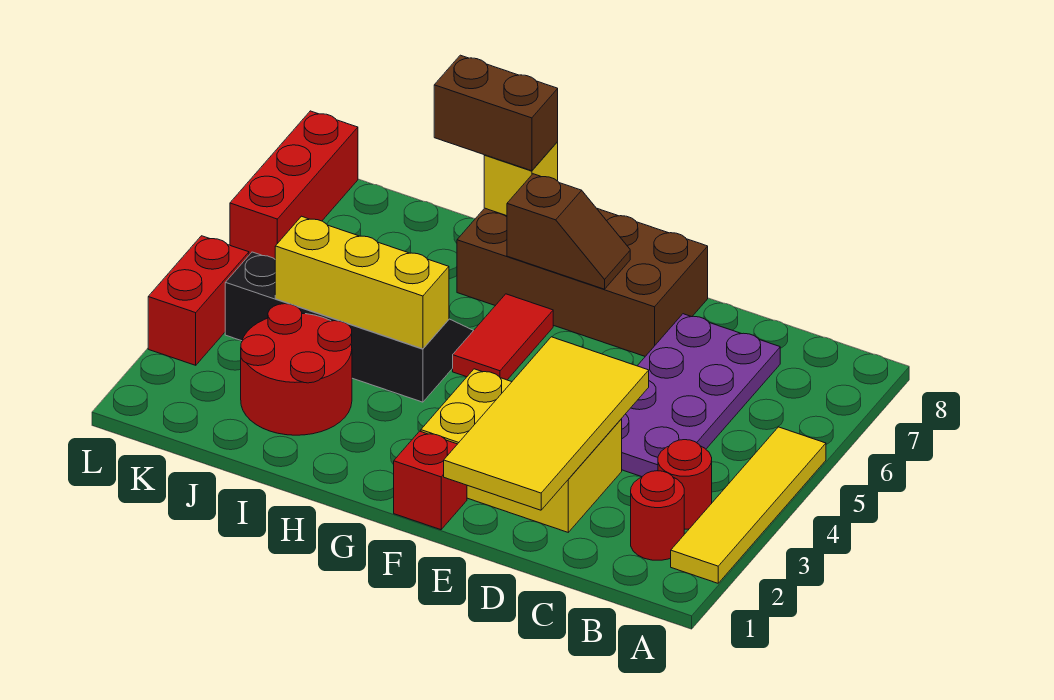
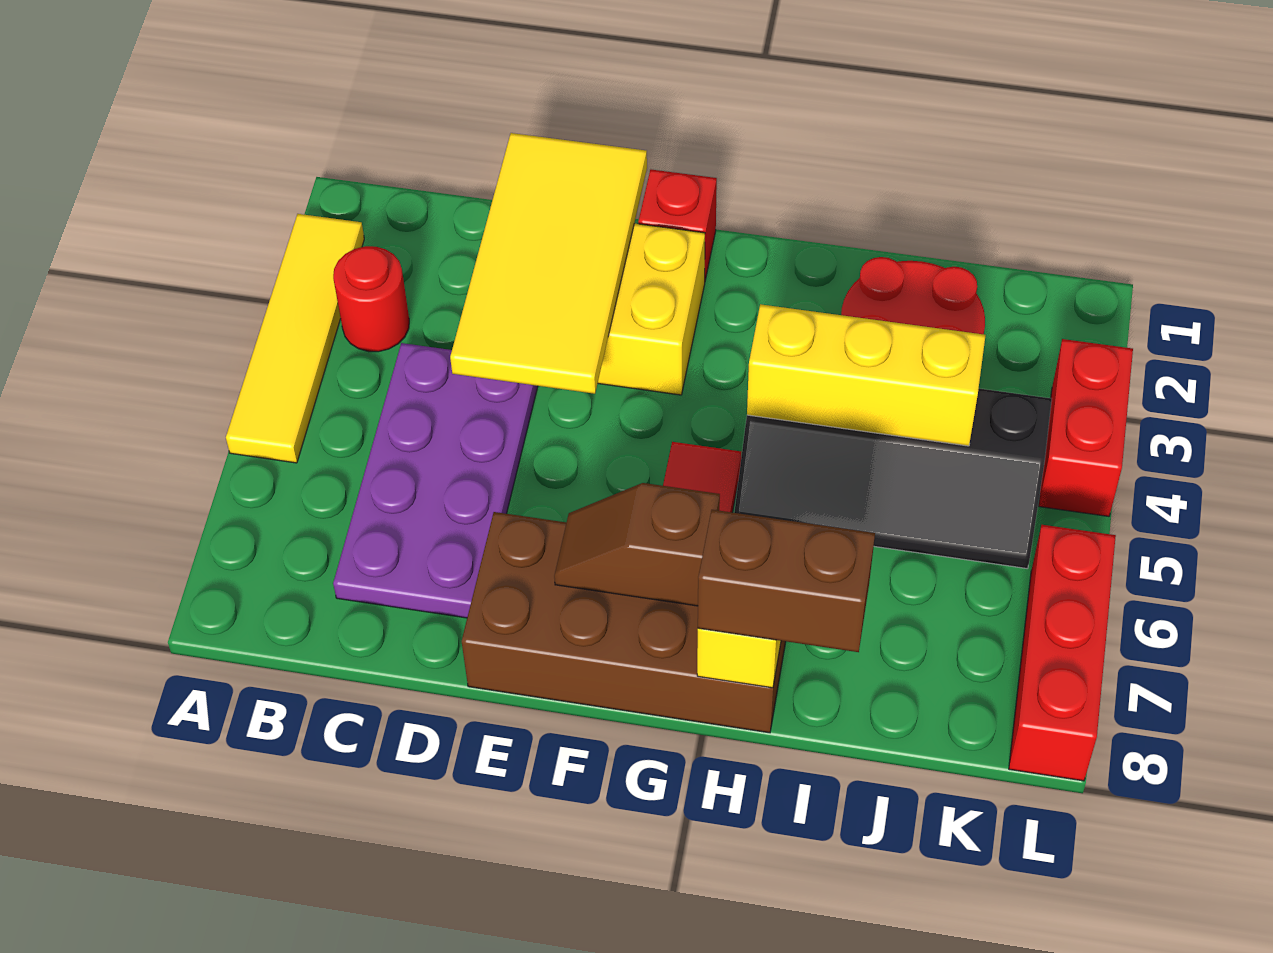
red 1x1 round brick [631,471,684,560] -> none

